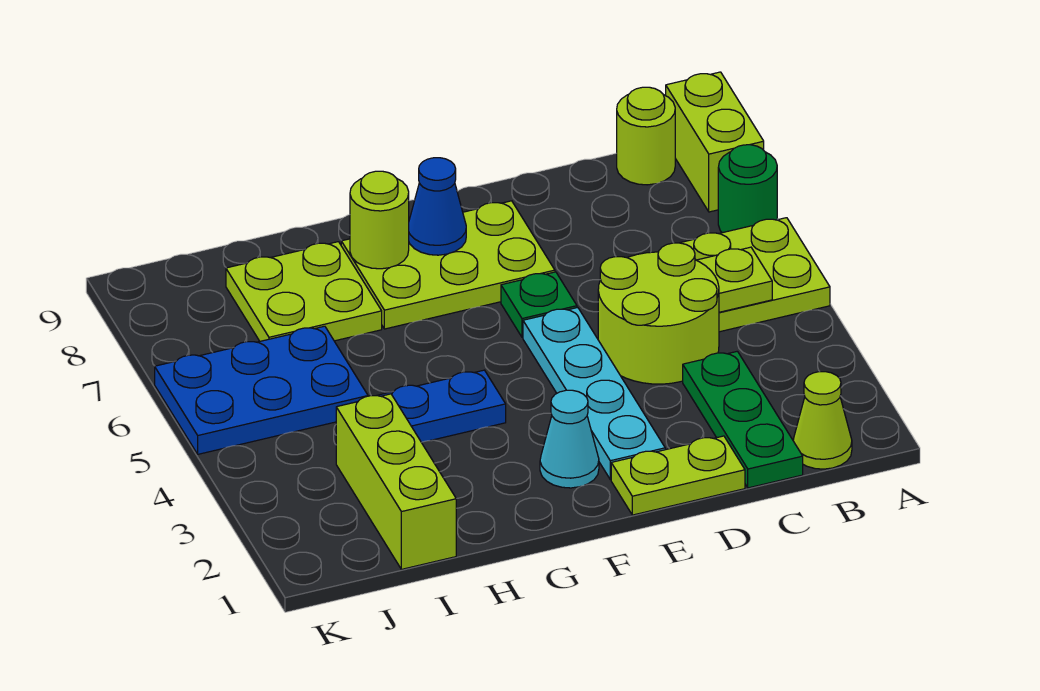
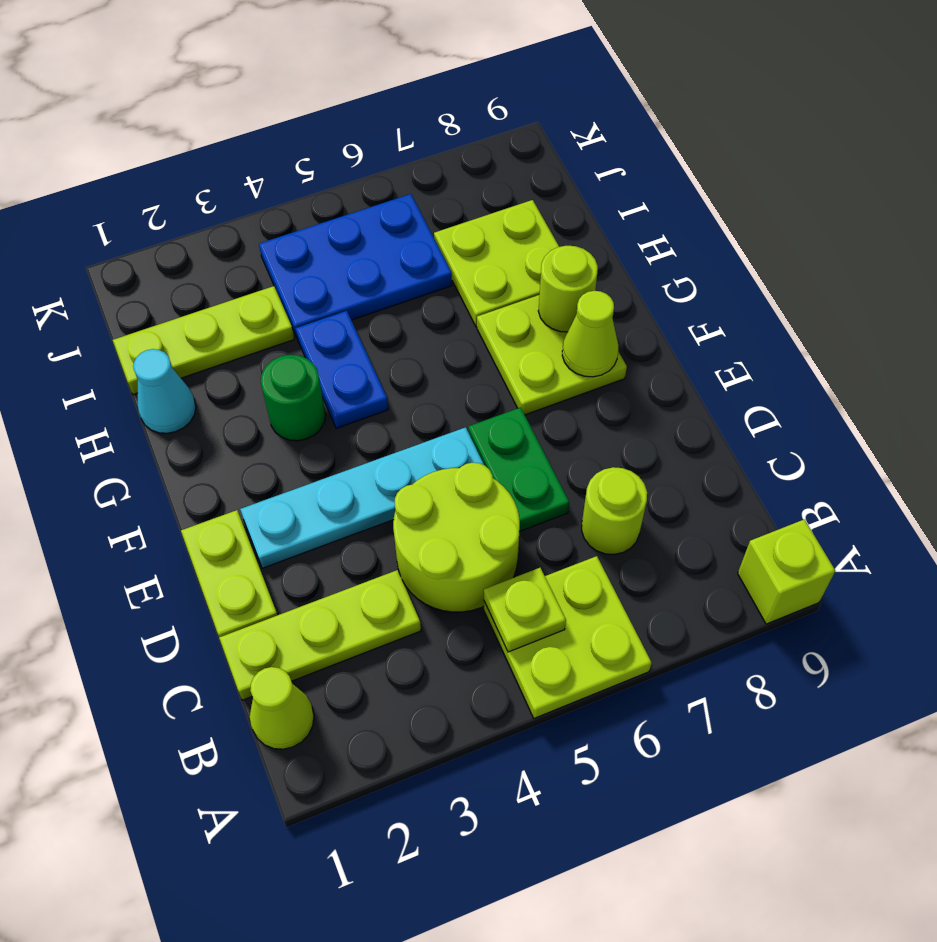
green 1x1 round brick [718,145,777,233] -> green 1x1 round brick moved to [261,355,326,441]
lime 1x2 brick [666,72,764,212] -> lime 1x1 brick [738,519,835,624]
lime 1x1 round brick [617,87,675,185] -> lime 1x1 round brick moved to [582,467,647,555]
green 1x3 plate [683,351,803,488] -> lime 1x3 plate [219,570,421,700]
green 1x1 plate [501,272,577,337] -> green 1x2 plate [469,408,569,532]
lime 2x3 plate [341,201,555,329] -> lime 2x2 plate [477,295,627,415]
cyan 1x1 cone [540,390,599,488] -> cyan 1x1 cone moved to [133,349,196,433]
blue 1x1 cone [409,158,466,255] -> lime 1x1 cone [562,291,618,377]
lime 1x3 brick [336,394,456,569] -> lime 1x3 plate [113,286,294,395]
blue 2x3 plate [155,326,368,454] -> blue 2x3 plate turned to [259,194,452,337]

